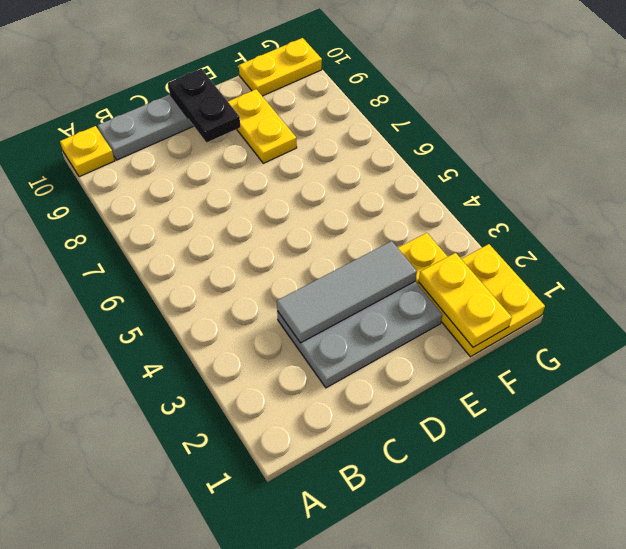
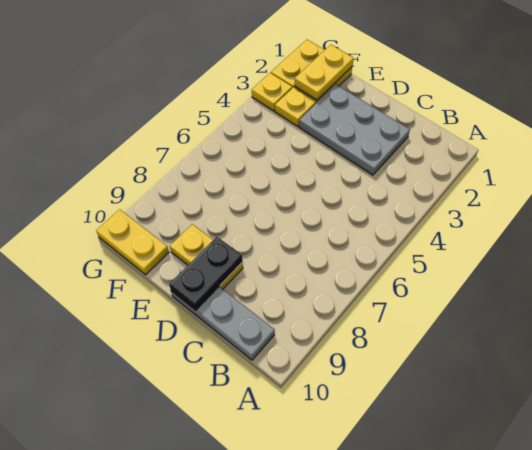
yellow 1x1 plate [60,126,115,177] -> yellow 1x1 plate moved to [252,73,292,111]
grey 1x3 tile [277,241,417,343] -> none
yellow 1x2 plate [228,89,297,163] -> yellow 1x2 plate turned to [170,224,243,289]

